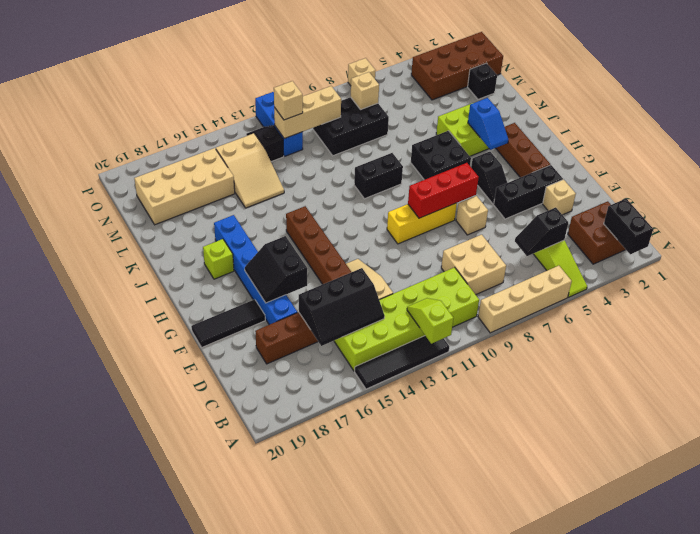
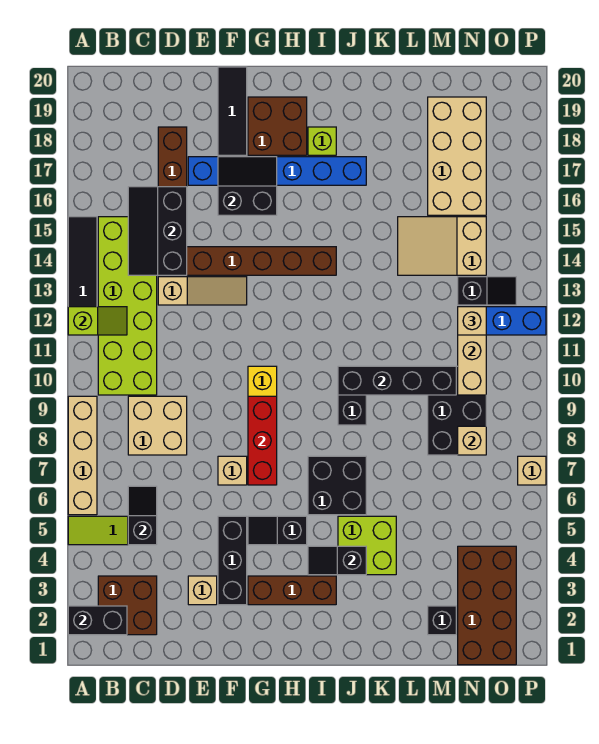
none -> brown 2x2 brick [248,97,307,155]
blue 1x2 slope [468,98,508,150] -> black 1x2 slope [308,546,366,575]
none -> black 1x4 brick [338,366,456,395]

